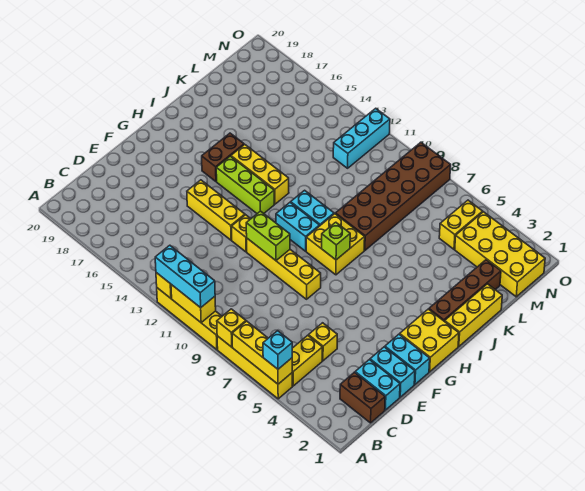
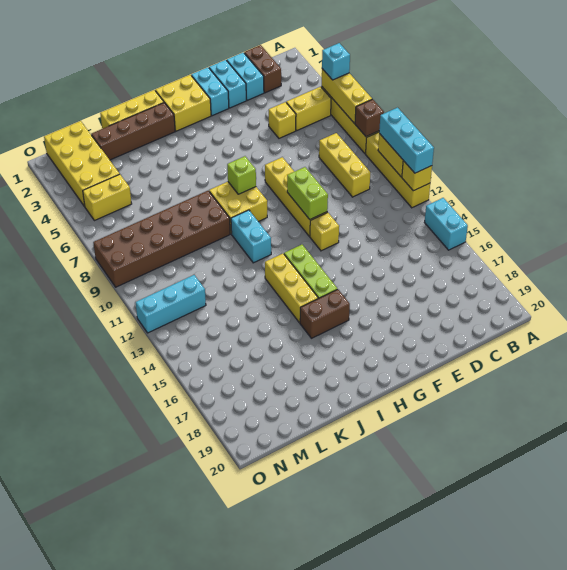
yellow 1x1 brick [217,309,246,347] -> brown 1x1 brick [355,99,384,137]
yellow 1x3 brick [187,180,245,240] -> yellow 1x3 brick moved to [319,133,370,197]
cyan 1x2 brick [276,203,320,251] -> cyan 1x2 brick moved to [425,198,468,250]

